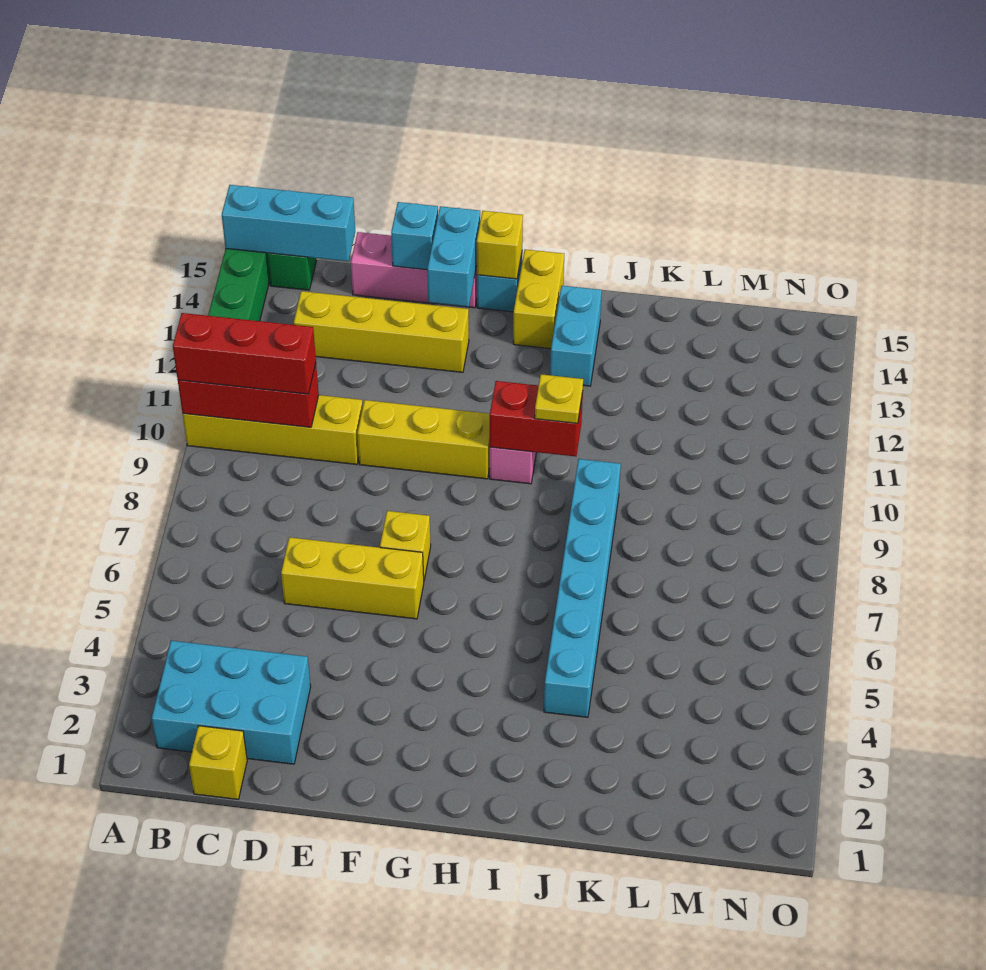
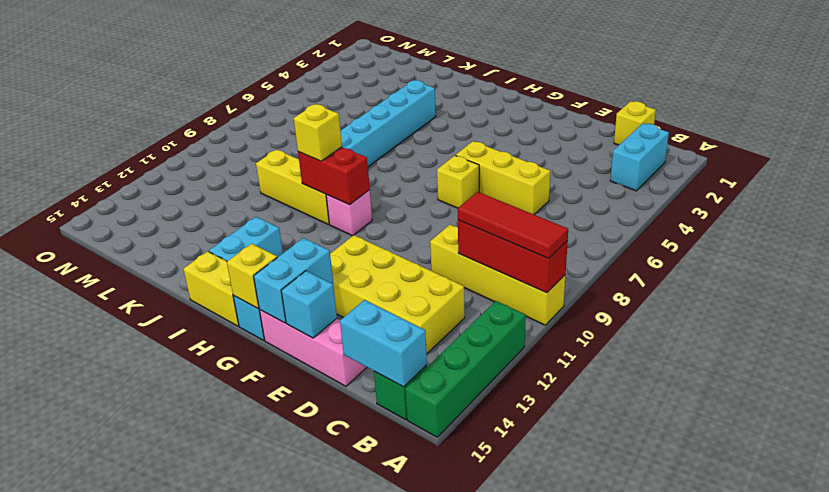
red 1x3 brick [173,313,316,394] -> red 1x3 tile [458,192,568,259]
cyan 1x3 brick [222,185,355,261] -> cyan 1x2 brick [340,300,427,387]
cyan 2x3 brick [152,641,311,764] -> cyan 1x2 brick [610,123,669,191]
yellow 1x4 brick [294,291,469,372] -> yellow 2x4 brick [330,235,465,354]
yellow 1x3 brick [357,400,490,479] -> yellow 1x3 brick moved to [256,150,329,224]
yellow 1x2 brick [513,249,564,349] -> yellow 1x2 brick turned to [183,251,239,326]
yellow 1x1 plate [535,374,583,423] -> yellow 1x1 brick [294,104,342,161]

